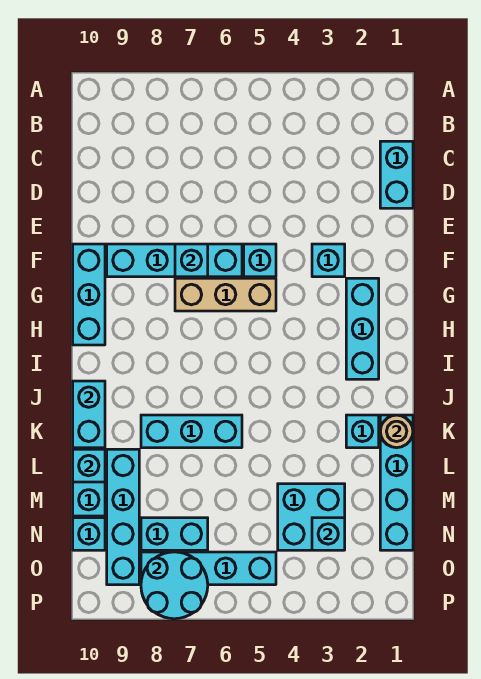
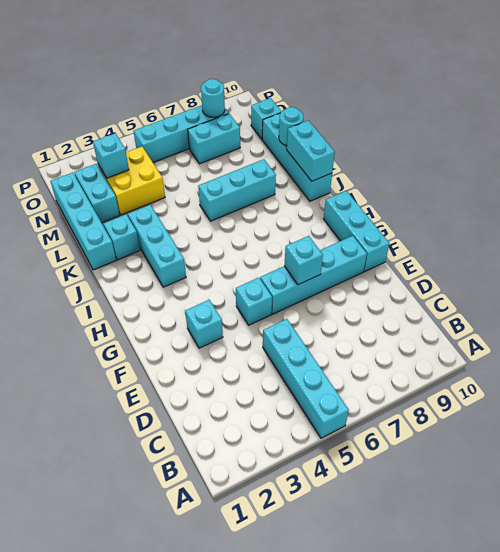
cyan 1x2 brick [380,141,413,208] -> cyan 1x2 brick moved to [74,164,120,223]
cyan 1x3 brick [346,278,379,379] -> cyan 1x3 brick moved to [128,205,186,287]
tan 1x3 brick [175,278,276,311] -> none
tan 1x1 round brick [380,415,413,448] -> none
cyan 1x4 brick [107,449,139,585] -> cyan 1x4 brick moved to [263,319,349,438]
cyan 1x1 brick [73,449,105,482] -> cyan 1x1 round brick [279,107,303,146]
cyan 2x2 brick [278,484,345,550] -> yellow 2x2 brick [98,147,165,215]
cyan 2x2 round brick [141,552,208,619] -> cyan 1x1 round brick [201,79,225,117]

